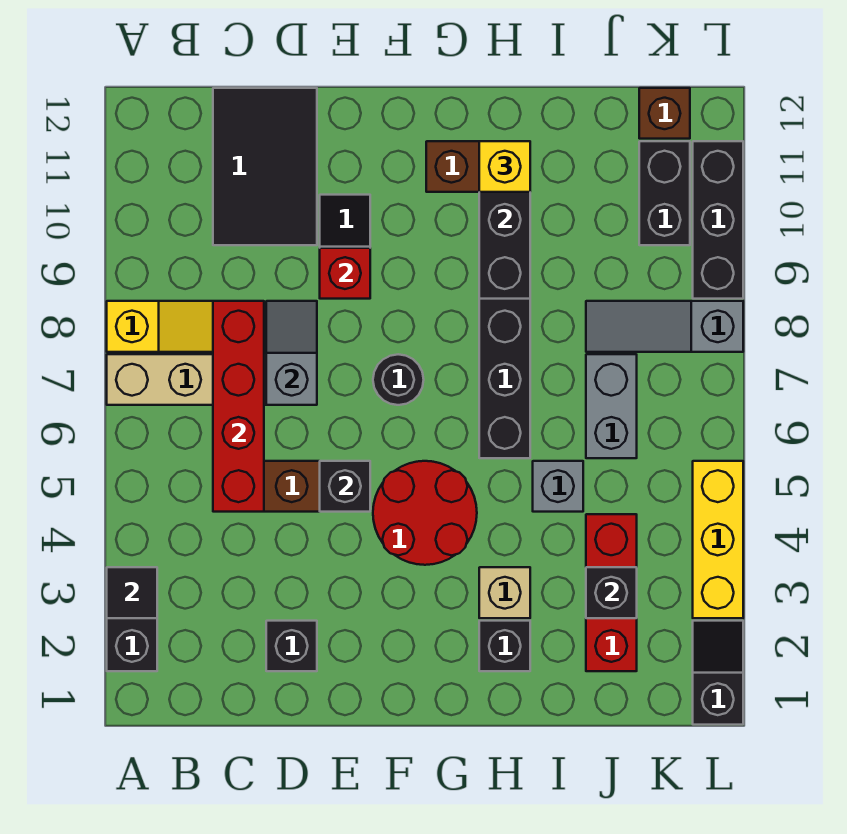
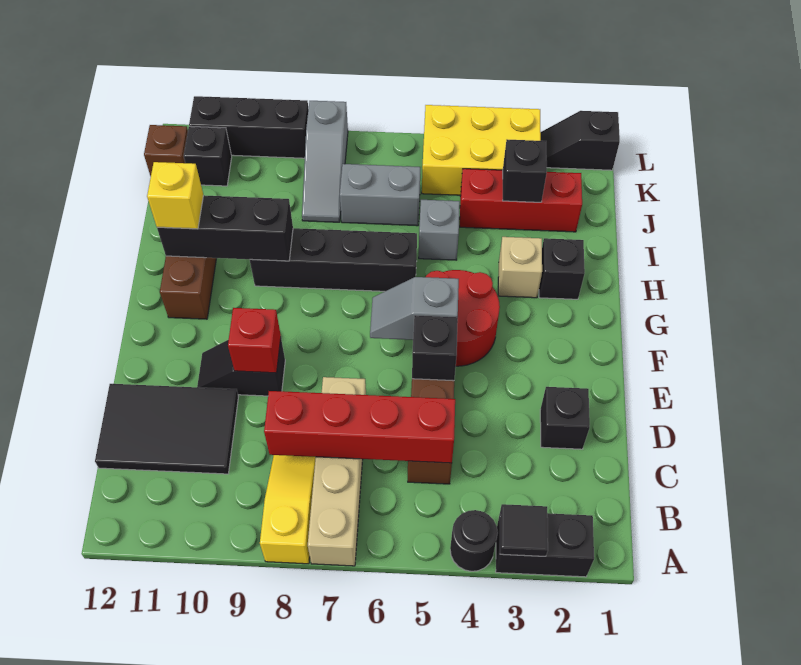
grey 1x2 slope [266,301,317,405] -> grey 1x2 slope moved to [370,277,459,340]
black 1x1 round brick [373,354,424,405] -> black 1x1 round brick moved to [450,510,498,571]
black 1x2 brick [639,141,690,245] -> black 1x1 brick [184,126,232,186]
yellow 1x3 brick [693,461,743,618] -> yellow 2x3 brick [422,105,541,195]

